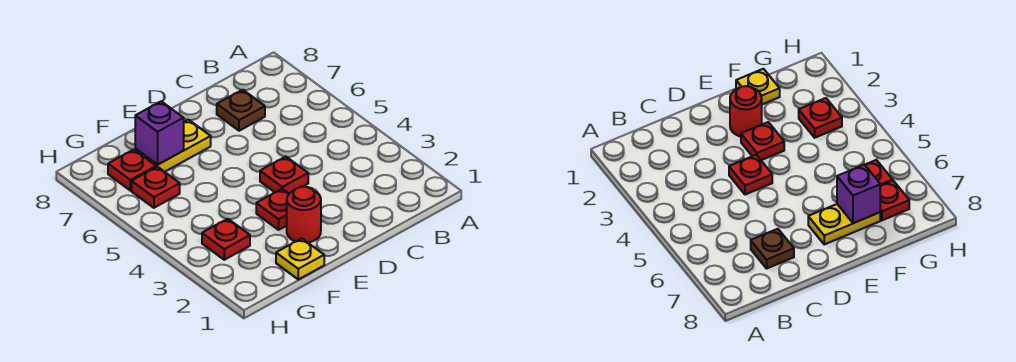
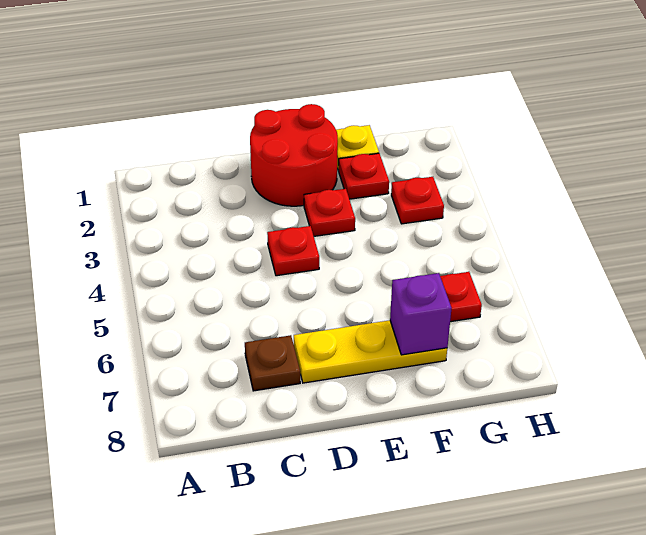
red 1x1 round brick [287,187,321,242] -> red 2x2 round brick [250,104,338,206]
yellow 1x2 plate [135,120,211,172] -> yellow 1x3 plate [294,320,447,383]
red 1x1 plate [108,150,156,191] -> red 1x1 plate moved to [339,153,389,199]

